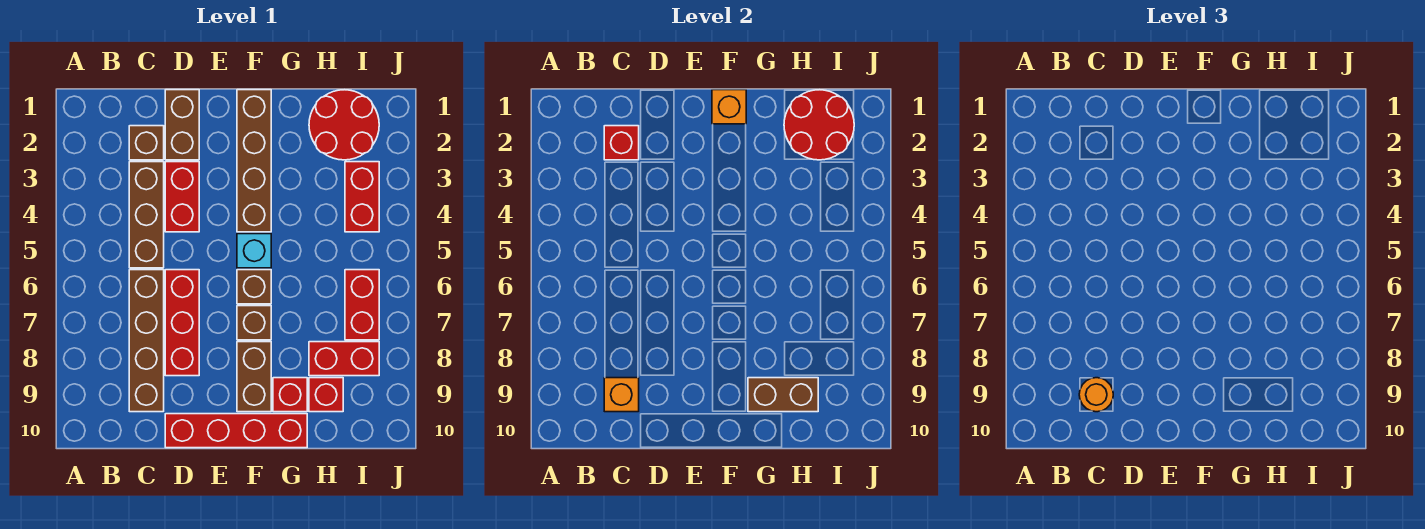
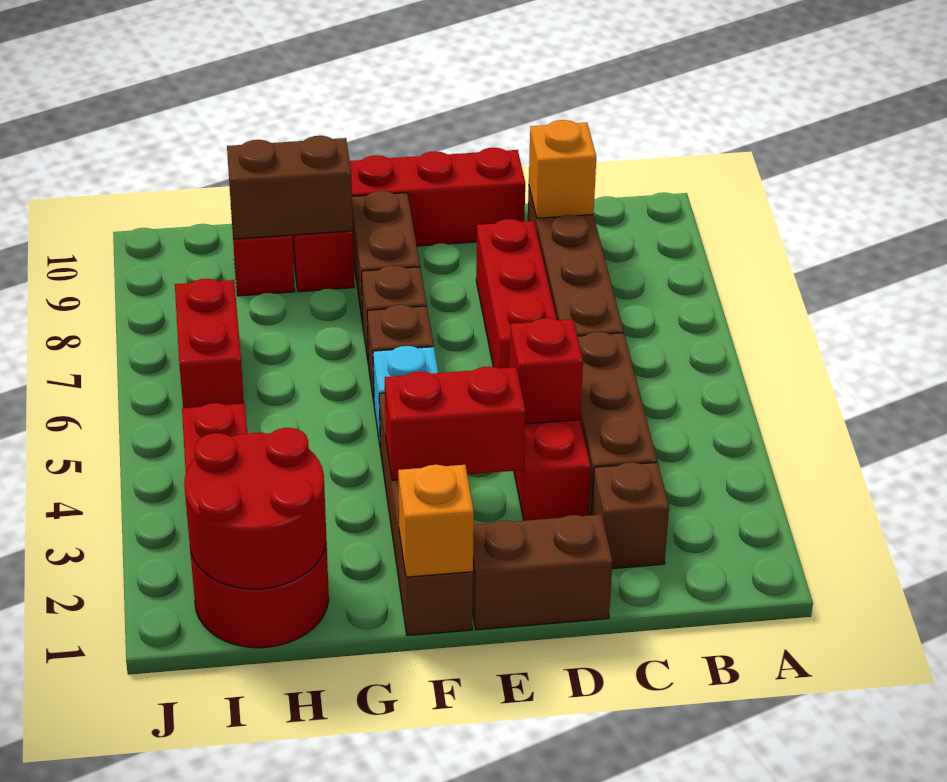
red 1x1 brick [604,126,639,160] -> red 1x1 brick moved to [510,318,583,424]
orange 1x1 round brick [1079,378,1113,412] -> none
brown 1x2 brick [165,90,199,160] -> brown 1x2 brick turned to [472,514,613,630]
red 1x2 brick [309,342,379,376] -> red 1x2 brick moved to [385,366,525,480]

